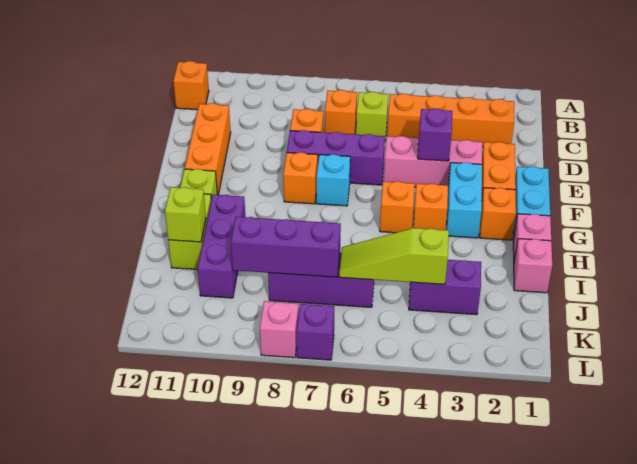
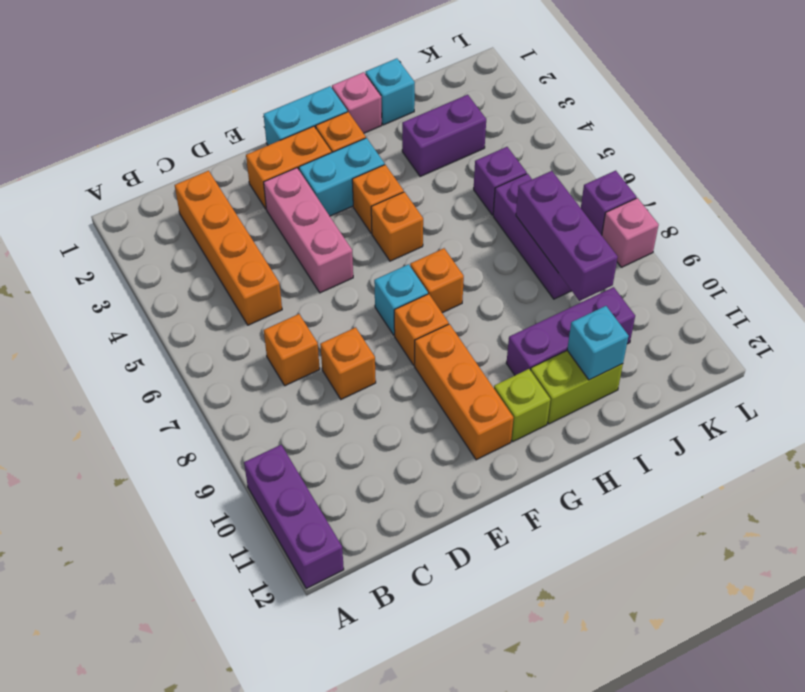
orange 1x1 brick [173,61,209,110] -> orange 1x1 brick moved to [410,248,464,313]
lime 1x1 brick [356,92,388,140] -> none
orange 1x3 brick [185,103,231,195] -> orange 1x3 brick turned to [414,324,514,460]
purple 1x1 brick [418,108,452,161] -> purple 1x1 brick moved to [474,147,527,215]
purple 1x3 brick [287,130,385,185] -> purple 1x3 brick moved to [244,445,344,589]
pink 1x1 brick [514,239,552,293] -> cyan 1x1 brick [366,58,415,125]
lime 1x1 brick [165,187,206,242] -> cyan 1x1 brick [567,306,628,380]
purple 1x2 brick [409,260,481,315] -> purple 1x2 brick turned to [402,95,486,176]
lime 1x3 slope [339,228,449,284] -> none

